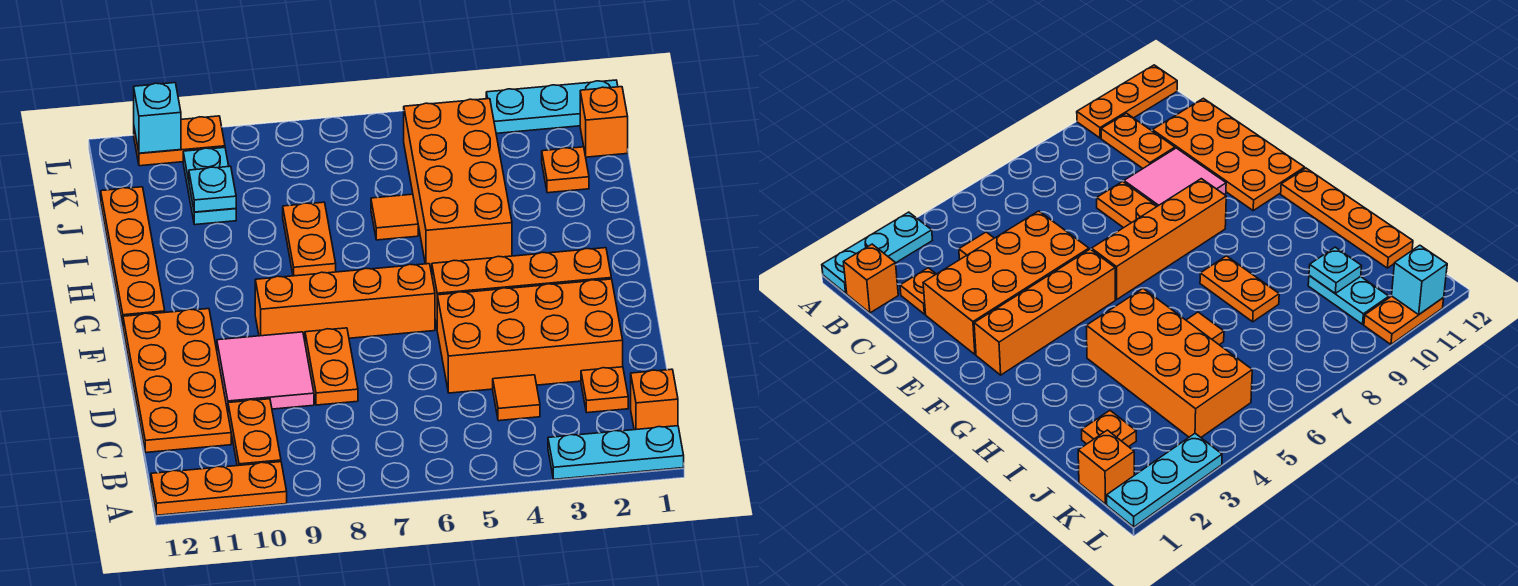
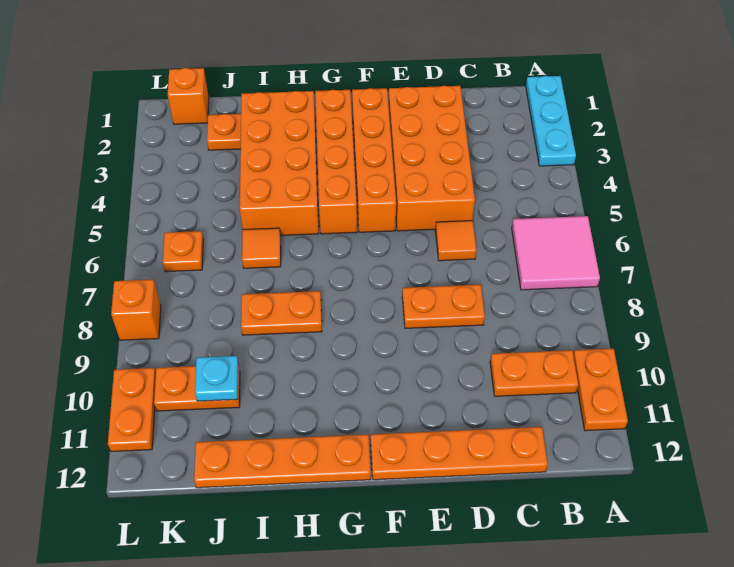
orange 1x3 plate [151,462,287,515] -> orange 1x2 plate [573,349,628,431]
orange 1x1 brick [631,369,678,430] -> orange 1x1 brick moved to [111,280,161,340]
orange 1x1 plate [581,367,628,413] -> orange 1x1 plate moved to [163,231,203,272]
orange 1x1 tile [493,375,540,421] -> orange 1x1 tile moved to [435,221,477,261]
orange 2x4 plate [123,309,231,453] -> orange 1x4 plate [371,427,548,480]
pink 2x2 tile [217,332,314,411] -> pink 2x2 tile moved to [512,216,600,290]
orange 1x4 brick [255,264,435,340] -> orange 1x4 brick moved to [315,90,357,234]
orange 2x4 brick [404,99,512,267] -> orange 2x4 brick turned to [240,91,319,236]
cyan 1x2 plate [183,147,236,225] -> orange 1x2 plate [154,365,240,411]
cyan 1x3 plate [486,80,618,133] -> none
cyan 1x1 brick [134,83,181,153] -> none

